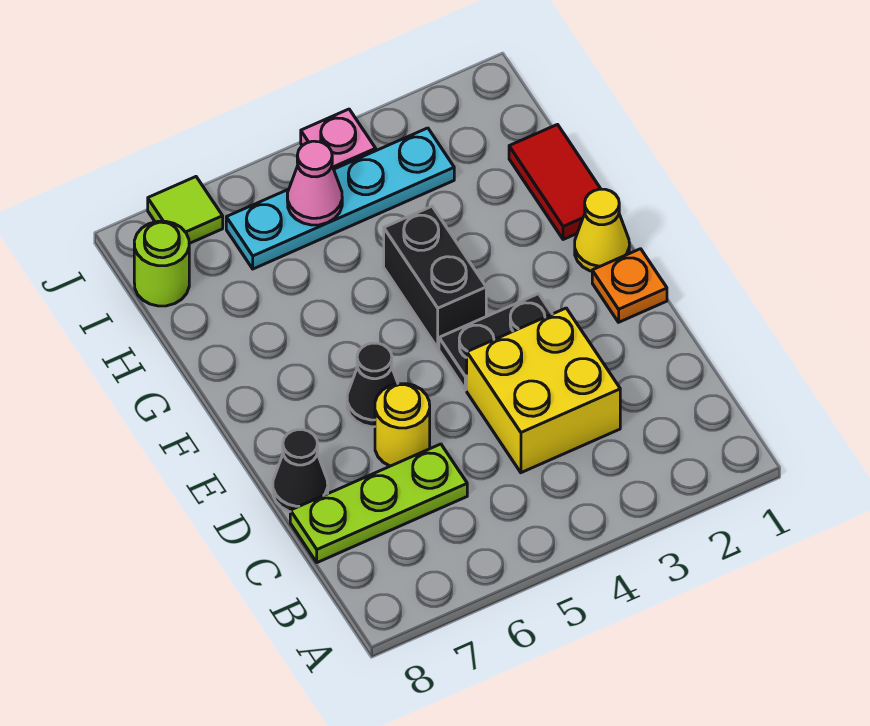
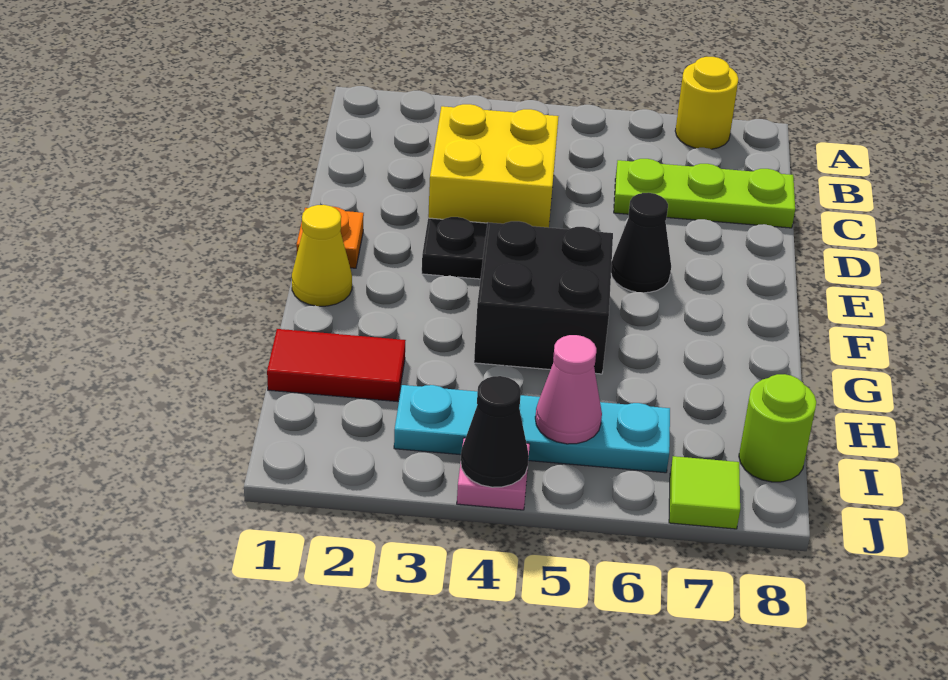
yellow 1x1 round brick [375,384,430,466] -> yellow 1x1 round brick moved to [675,57,738,149]
black 1x1 cone [273,430,328,512] -> black 1x1 cone moved to [461,376,529,487]
black 1x2 brick [384,206,486,348] -> black 2x2 brick [474,221,613,374]
red 1x2 tile [509,125,601,240] -> red 1x2 tile turned to [267,329,406,402]

